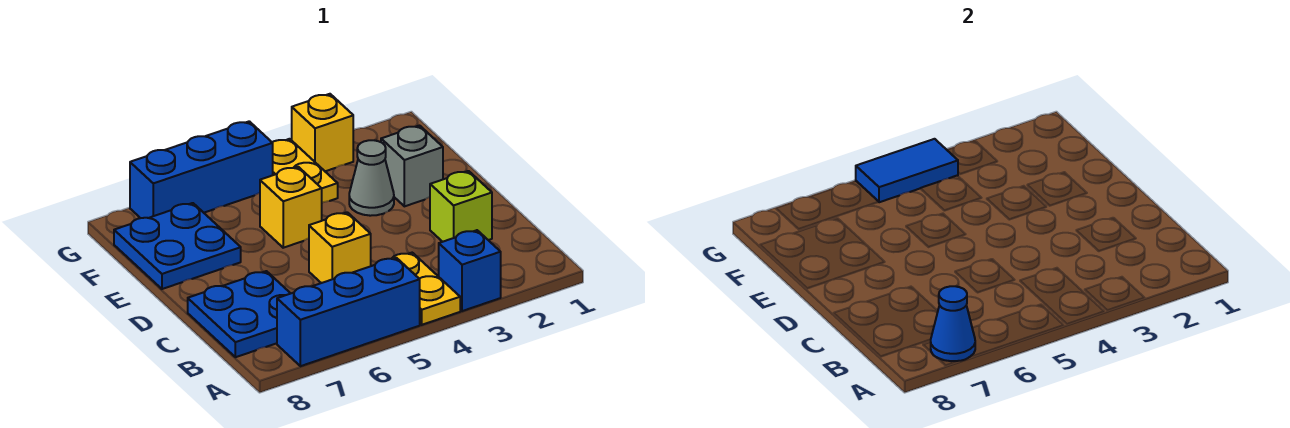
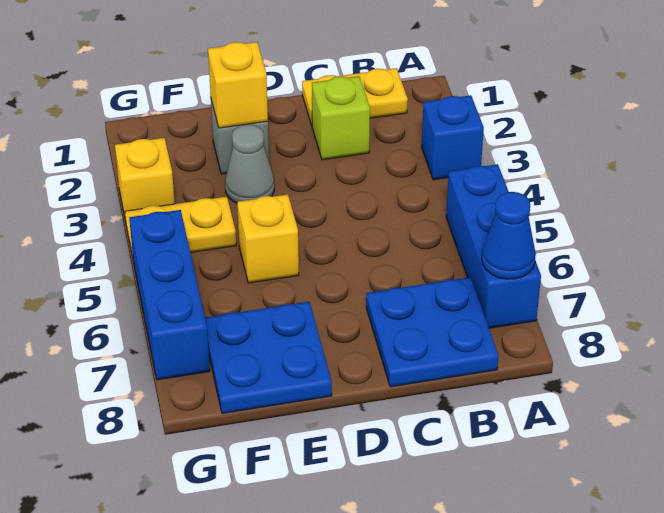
yellow 1x2 plate [392,253,460,325] -> yellow 1x2 plate moved to [302,68,408,125]
yellow 1x1 brick [309,212,371,283] -> yellow 1x1 brick moved to [208,42,268,128]
blue 1x2 tile [856,139,958,202] -> none

